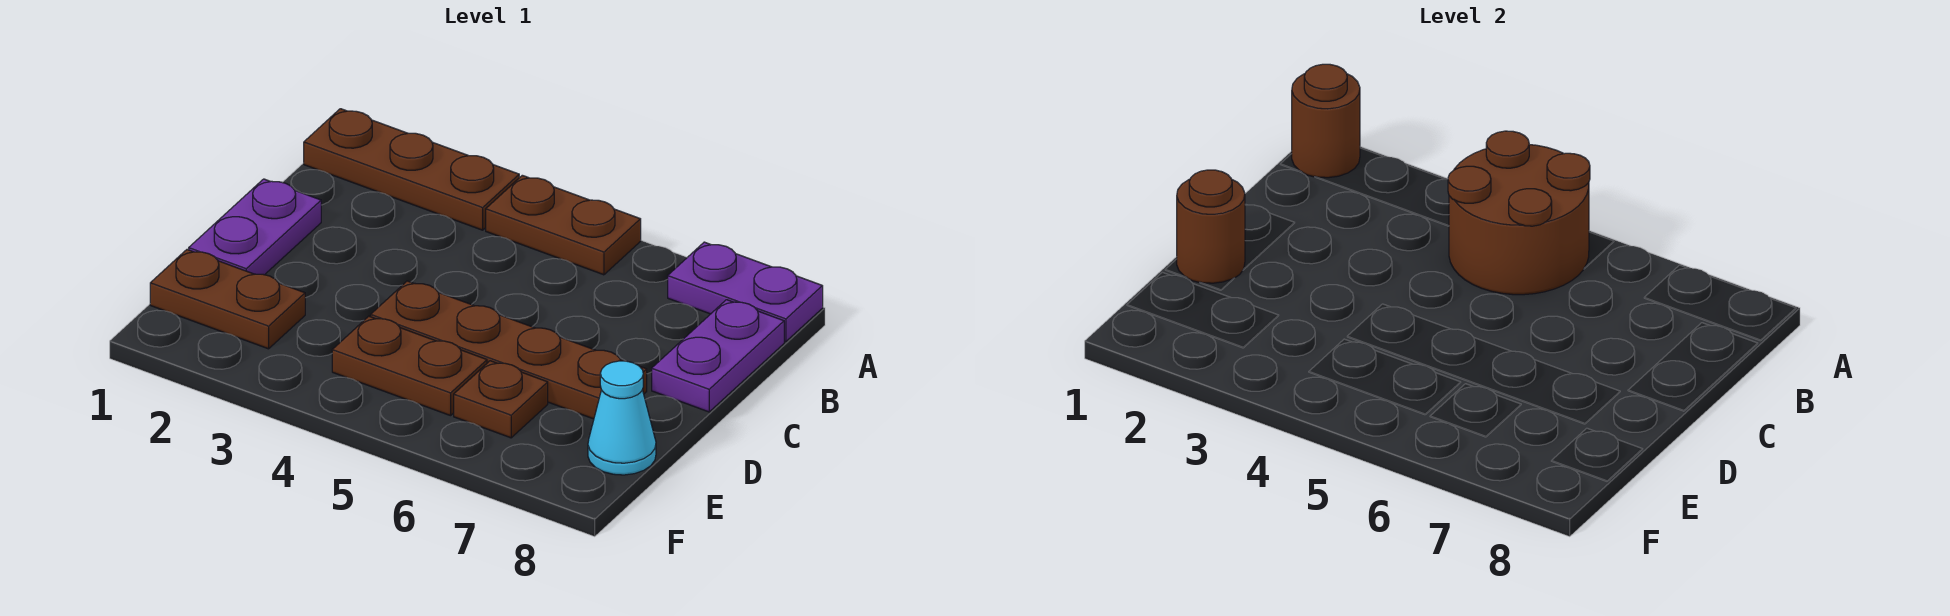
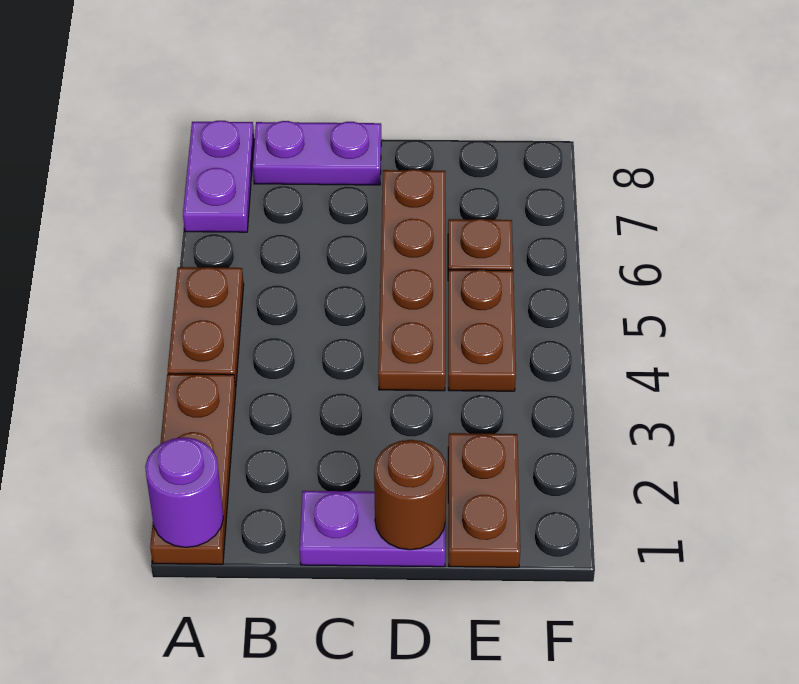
brown 1x1 round brick [1292,64,1360,178] -> purple 1x1 round brick [145,437,223,547]
brown 2x2 round brick [1448,131,1590,295] -> none
cyan 1x1 cone [588,361,656,475] -> none

